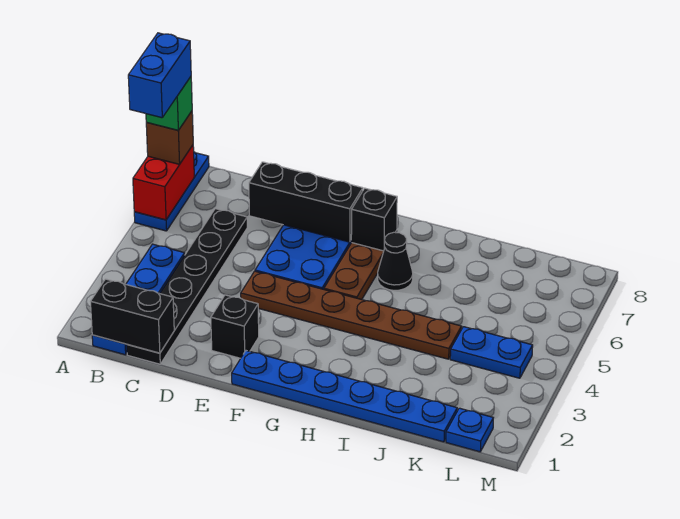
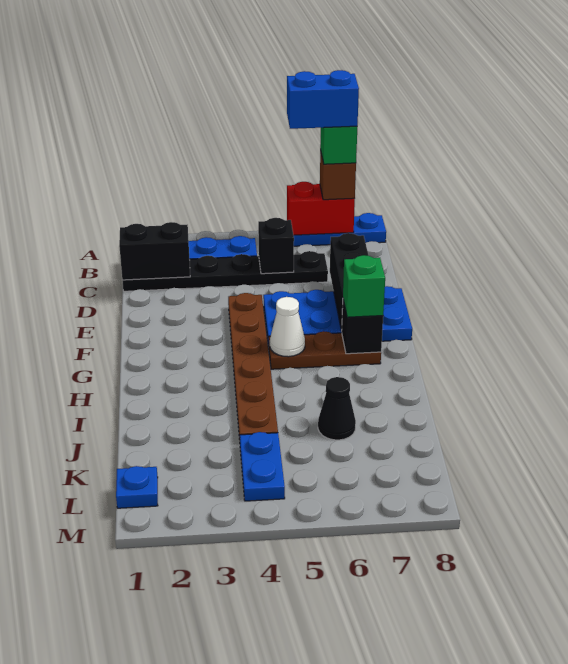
black 1x2 brick [91,279,174,353] -> black 1x2 brick turned to [119,222,190,280]
black 1x1 brick [211,295,259,358] -> black 1x1 brick moved to [258,218,294,274]
blue 1x6 plate [232,351,457,442] -> none
none -> white 1x1 cone [270,297,305,357]
none -> green 1x1 brick [343,255,385,317]
black 1x1 cone [378,232,413,290] -> black 1x1 cone moved to [318,377,356,440]

